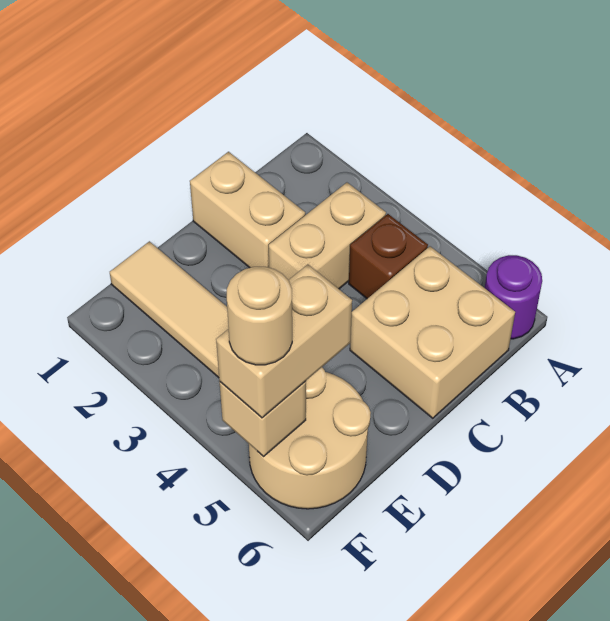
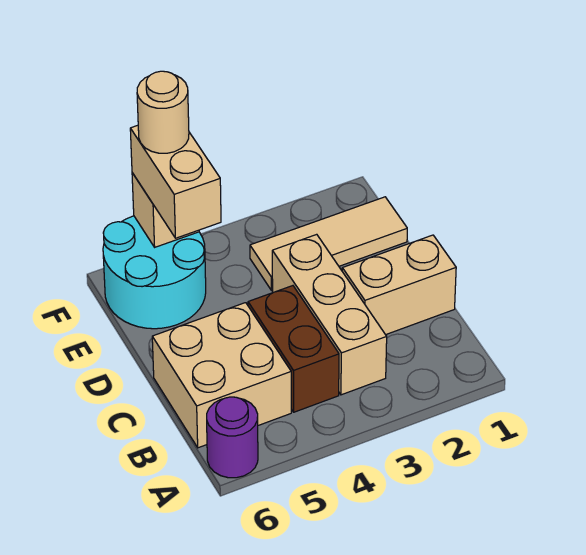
tan 1x2 brick [269,183,386,289] -> tan 1x3 brick [272,234,387,395]
brown 1x1 brick [349,214,428,299] -> brown 1x2 brick [248,286,339,412]
tan 2x2 round brick [249,367,371,509] -> cyan 2x2 round brick [103,216,206,329]

